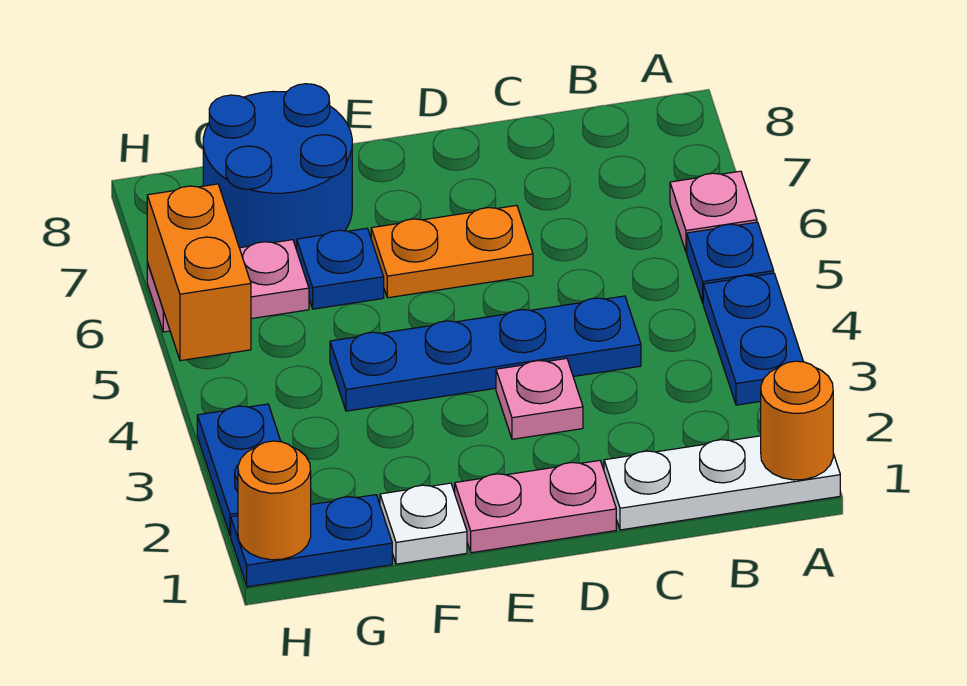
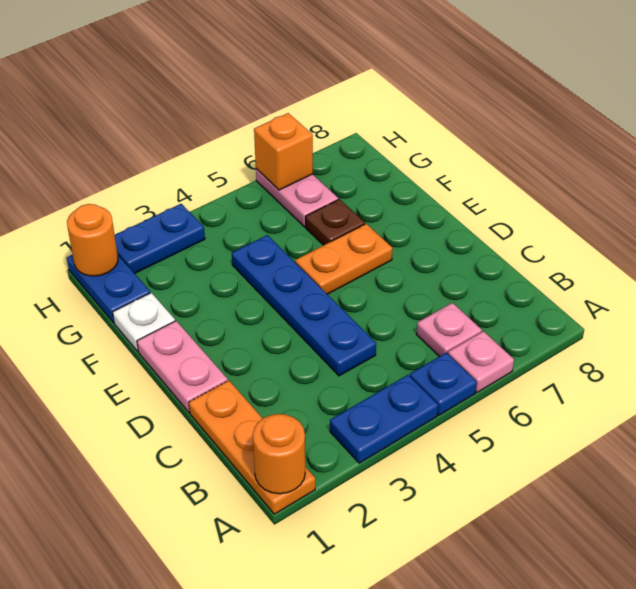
white 1x3 plate [604,436,840,530] -> orange 1x3 plate [189,381,315,514]
pink 1x1 plate [496,358,583,439] -> pink 1x1 plate moved to [416,303,482,357]
orange 1x2 plate [371,205,533,298] -> orange 1x2 plate turned to [295,224,393,294]
blue 1x1 plate [297,228,384,309] -> brown 1x1 plate [306,199,365,245]
blue 2x2 round brick [203,84,352,250] -> none
orange 1x2 brick [147,184,251,361] -> orange 1x1 brick [254,113,313,190]

